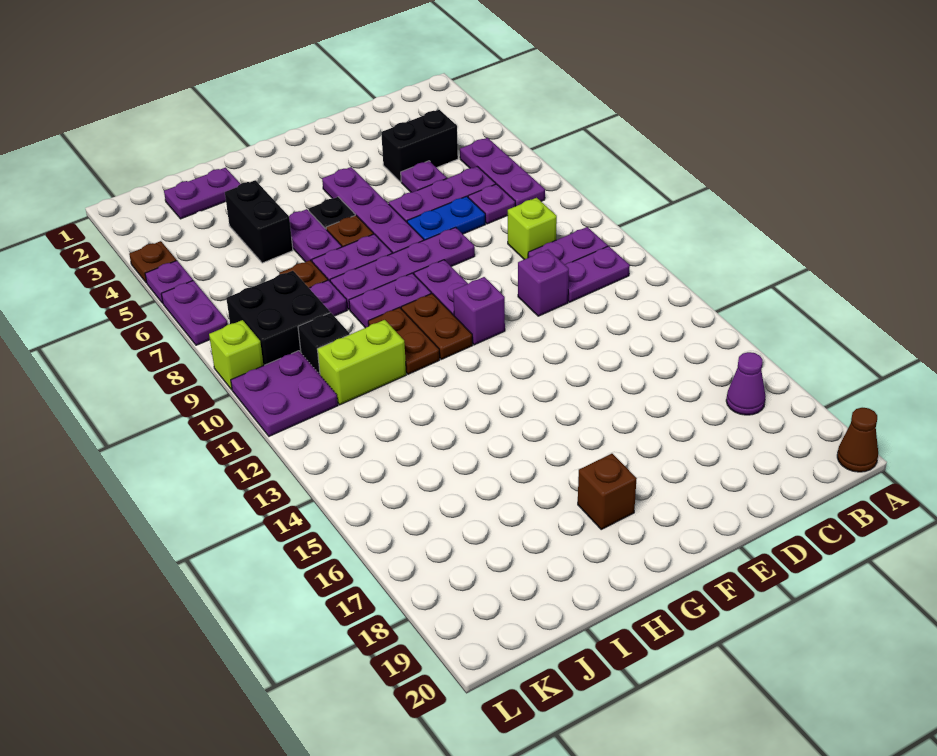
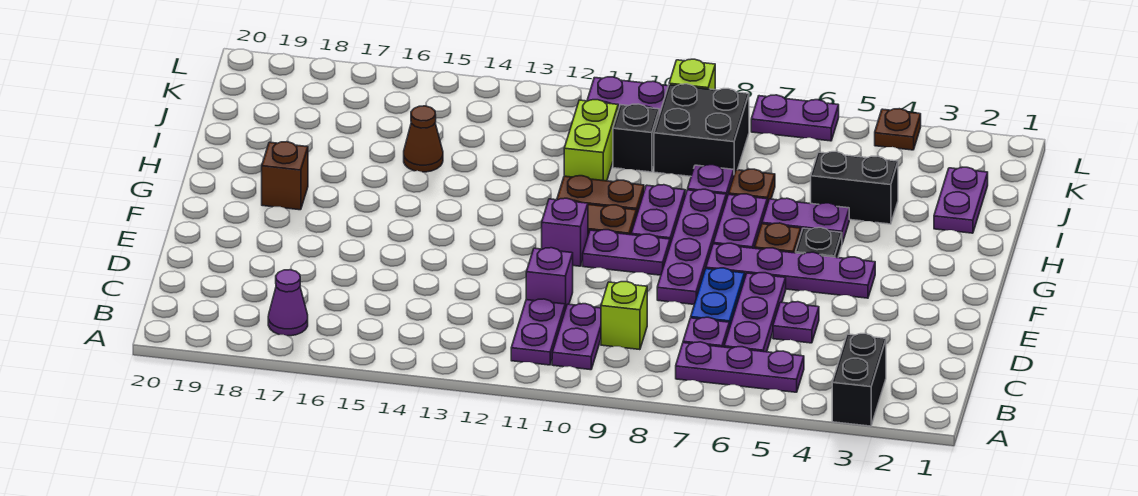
brown 1x1 cone [837,408,878,472] -> brown 1x1 cone moved to [404,106,443,172]
black 1x2 brick [381,110,458,182] -> black 1x2 brick moved to [832,334,886,426]
purple 1x1 plate [145,261,193,303] -> none

